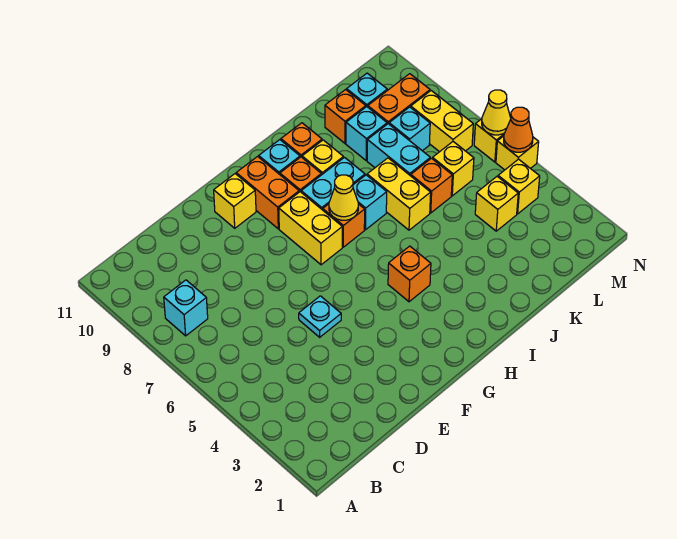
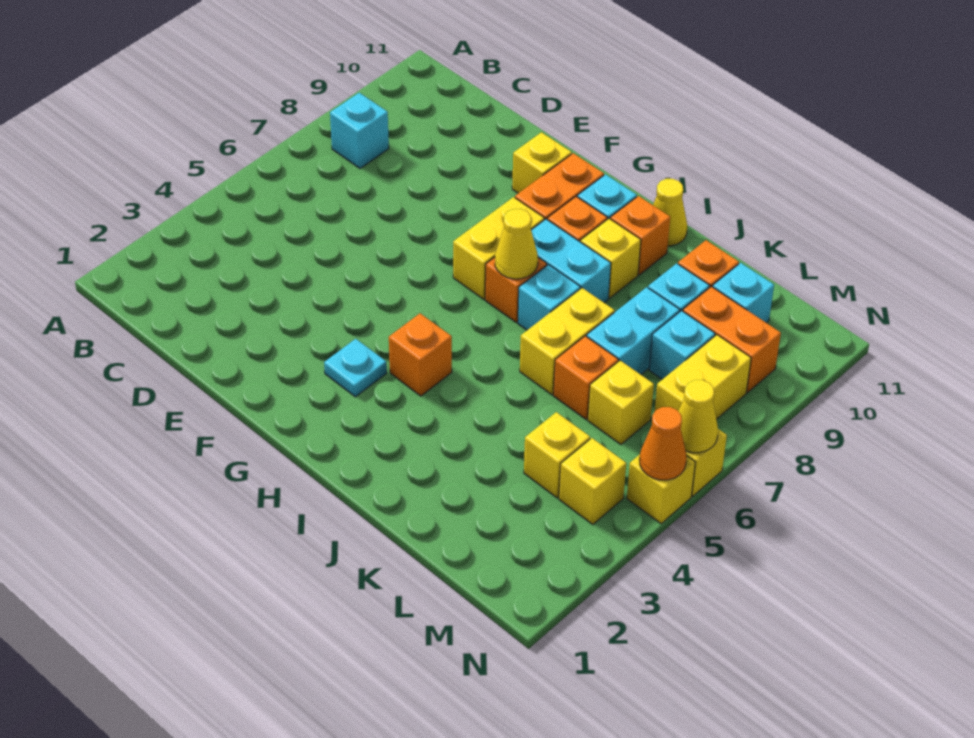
cyan 1x1 plate [299,296,341,337] -> cyan 1x1 plate moved to [324,339,387,397]
none -> yellow 1x1 cone [653,179,687,246]

